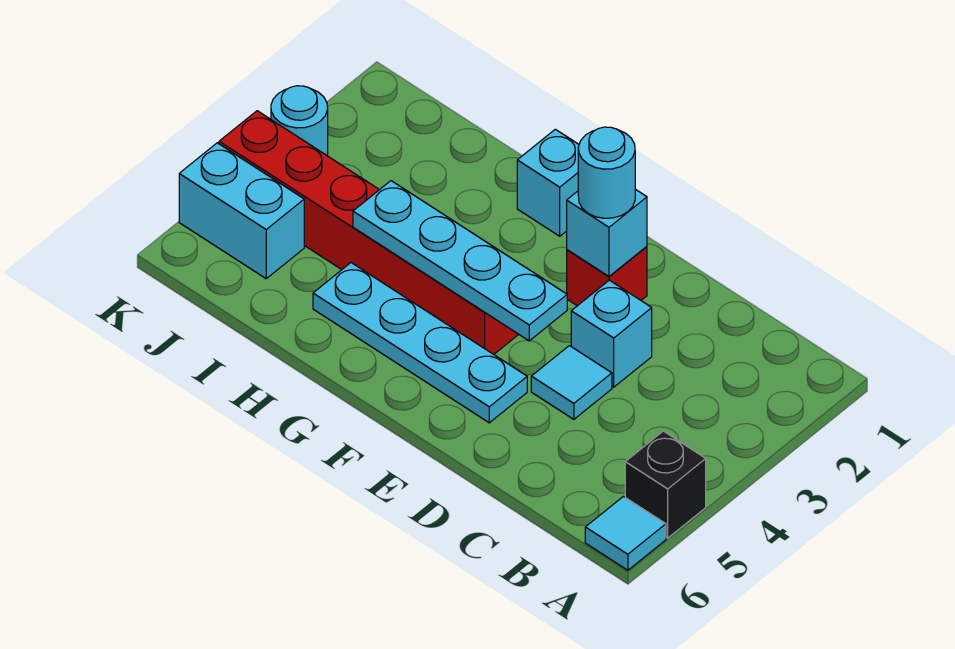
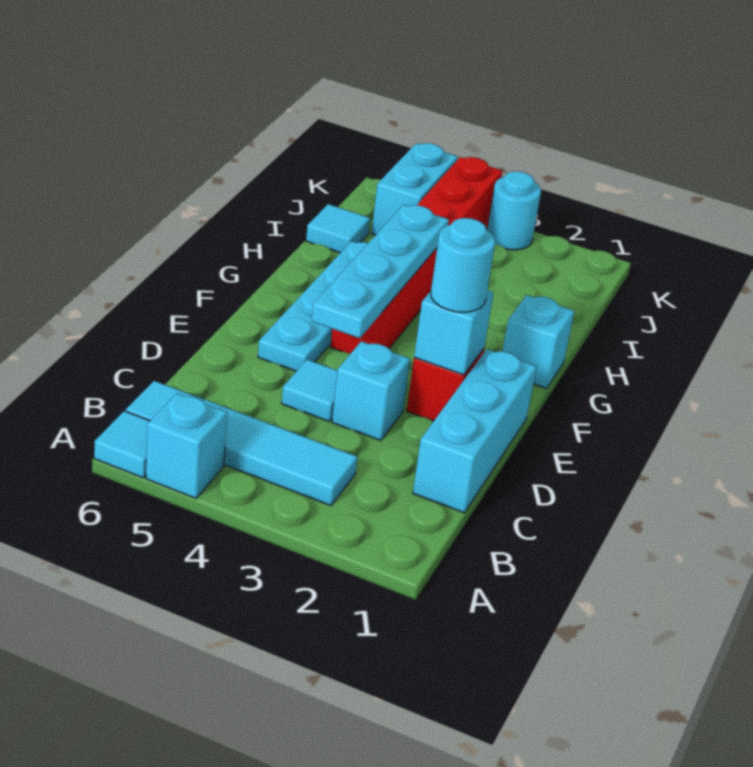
black 1x1 brick [625,431,706,538] -> cyan 1x1 brick [146,393,227,498]
none -> cyan 1x4 tile [126,381,358,506]
none -> cyan 1x3 brick [413,349,537,513]
none -> cyan 1x1 tile [306,204,370,253]

